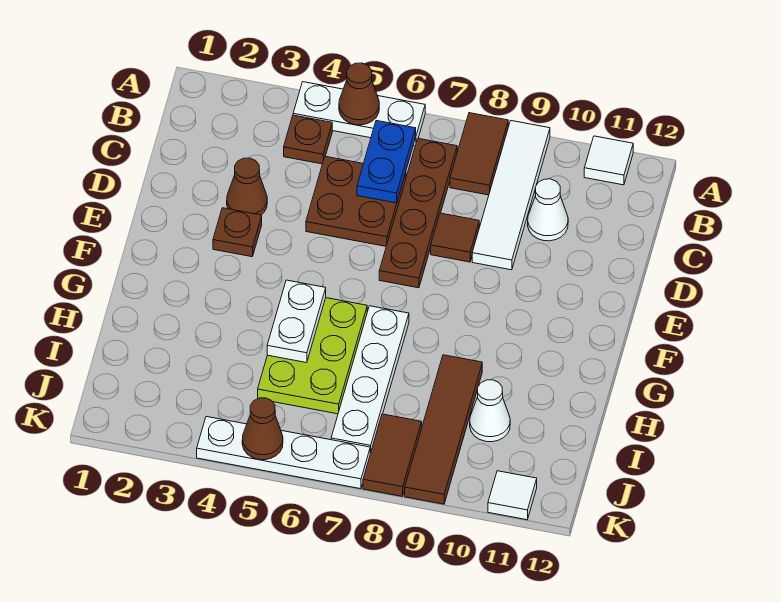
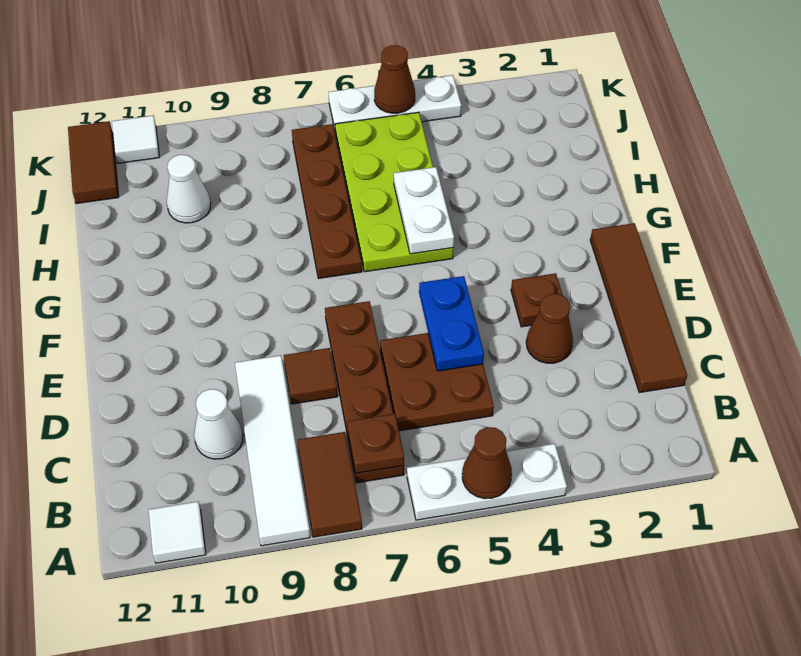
brown 1x1 plate [284,115,332,164] -> brown 1x1 plate moved to [347,414,404,473]
blue 1x2 plate [357,121,416,203] -> blue 1x2 plate moved to [419,276,484,371]
lime 2x3 plate [258,298,367,414] -> lime 2x4 plate [335,112,454,272]
white 1x4 plate [331,306,409,453] -> brown 1x4 plate [292,124,362,279]
brown 1x4 tile [405,355,482,504] -> brown 1x4 tile moved to [590,223,687,393]
brown 1x2 tile [363,414,422,496] -> brown 1x2 tile moved to [68,121,119,204]
white 1x4 plate [197,417,370,489] -> white 1x3 plate [328,75,461,133]

